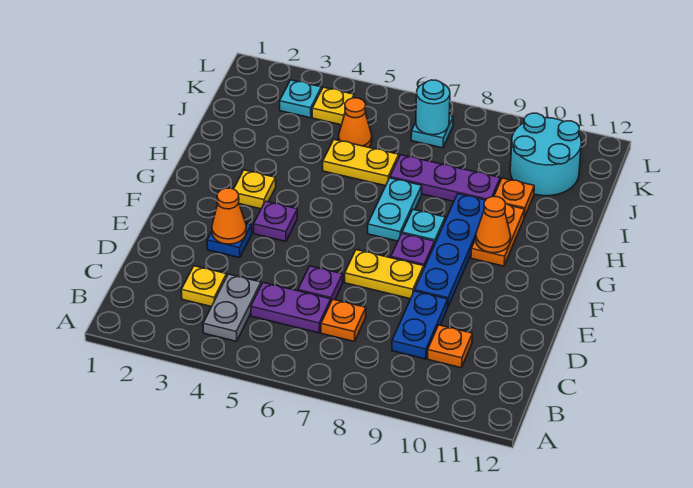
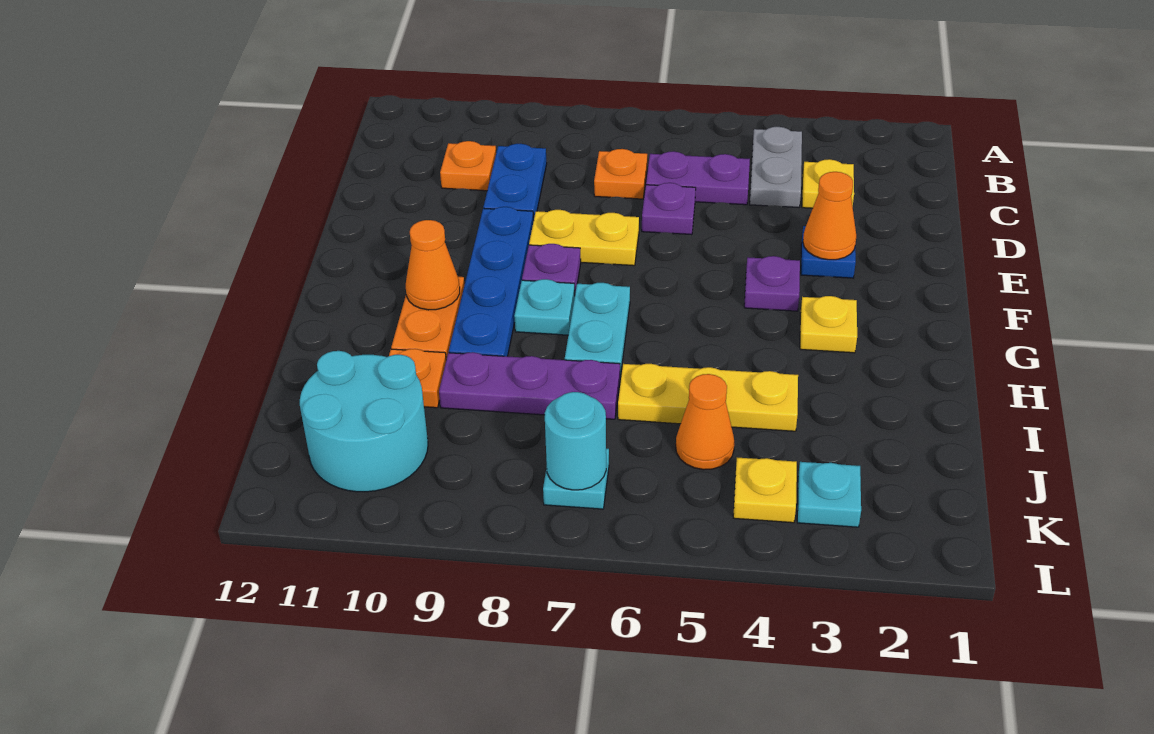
yellow 1x2 plate [323,140,399,186] -> yellow 1x3 plate [618,364,798,431]

